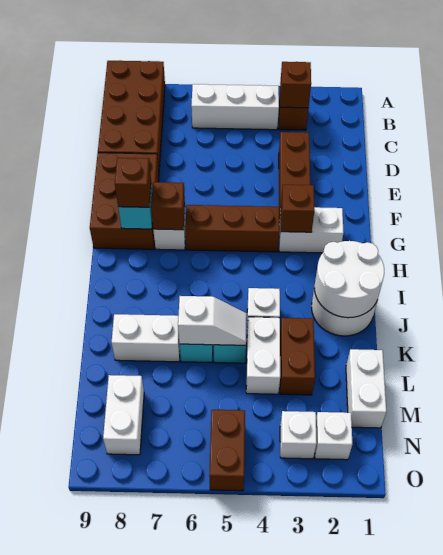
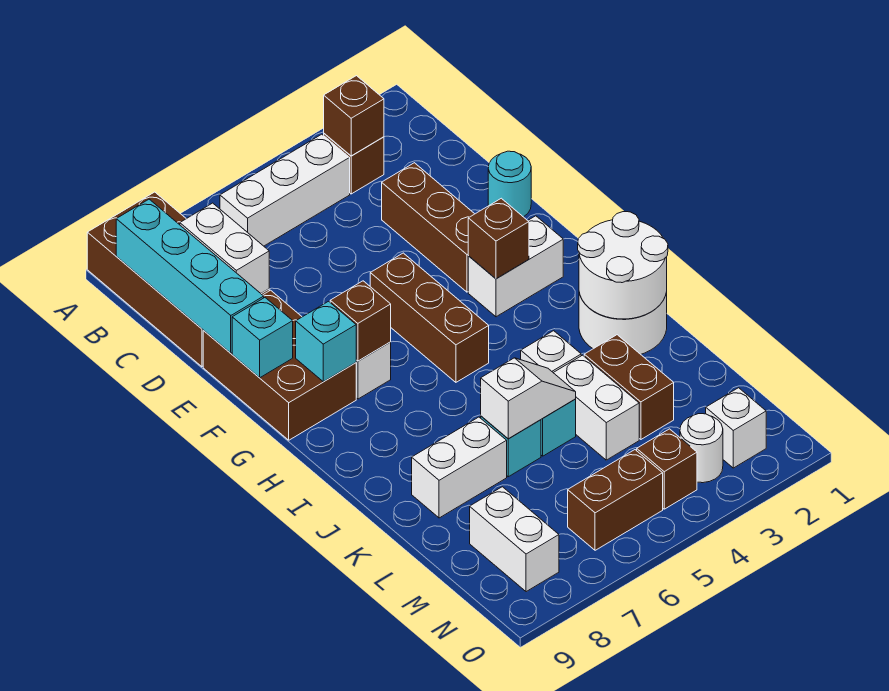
none -> cyan 1x4 brick [116,199,264,353]
none -> cyan 1x1 round brick [488,151,531,217]
none -> cyan 1x1 brick [232,298,293,378]
brown 1x3 brick [185,205,280,252] -> brown 1x3 brick turned to [370,253,489,382]
brown 1x1 brick [115,158,151,207] -> brown 1x1 brick moved to [637,429,697,509]
white 1x2 brick [346,349,386,428] -> white 1x2 brick moved to [180,203,269,293]
white 1x1 brick [280,411,317,459] -> white 1x1 round brick [680,414,723,483]
brown 1x2 brick [209,410,245,491] -> brown 1x2 brick turned to [568,450,663,550]

